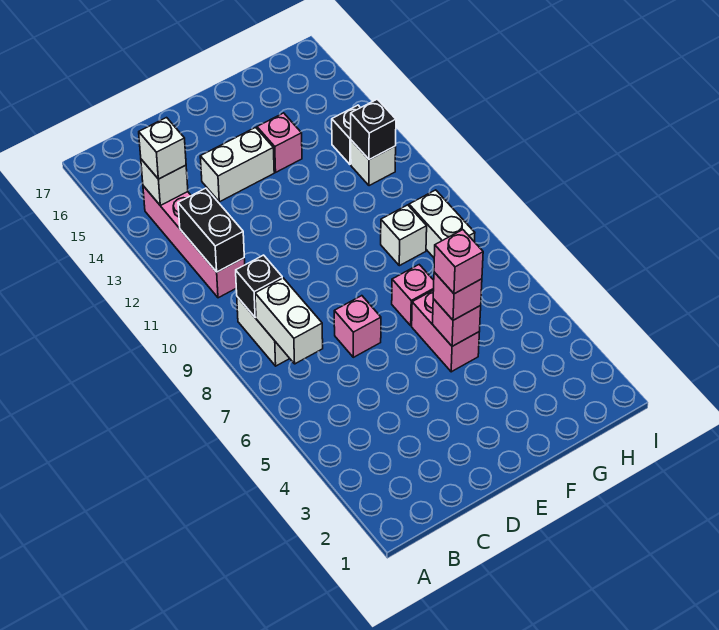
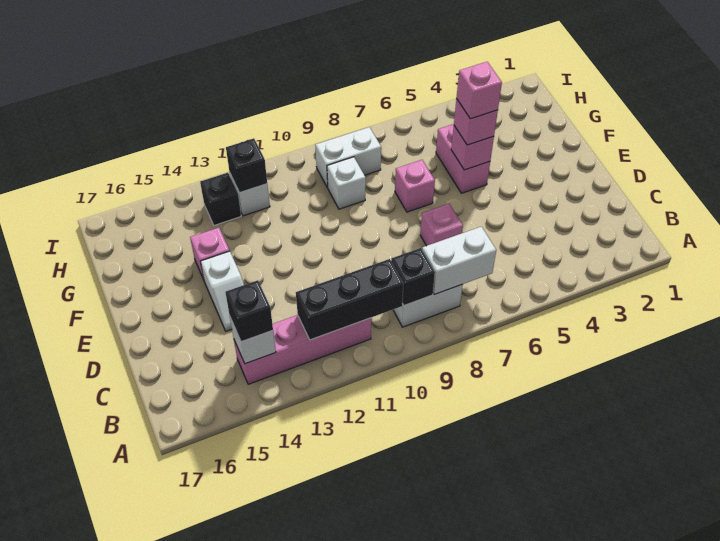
black 1x2 brick [178,188,244,272] -> black 1x3 brick [296,259,403,340]
white 1x1 brick [139,118,186,179] -> black 1x1 brick [225,280,273,342]
white 1x2 brick [200,128,274,202] -> white 1x2 slope [200,251,244,331]
pink 1x2 brick [412,290,479,372] -> pink 1x2 brick turned to [436,124,490,193]

